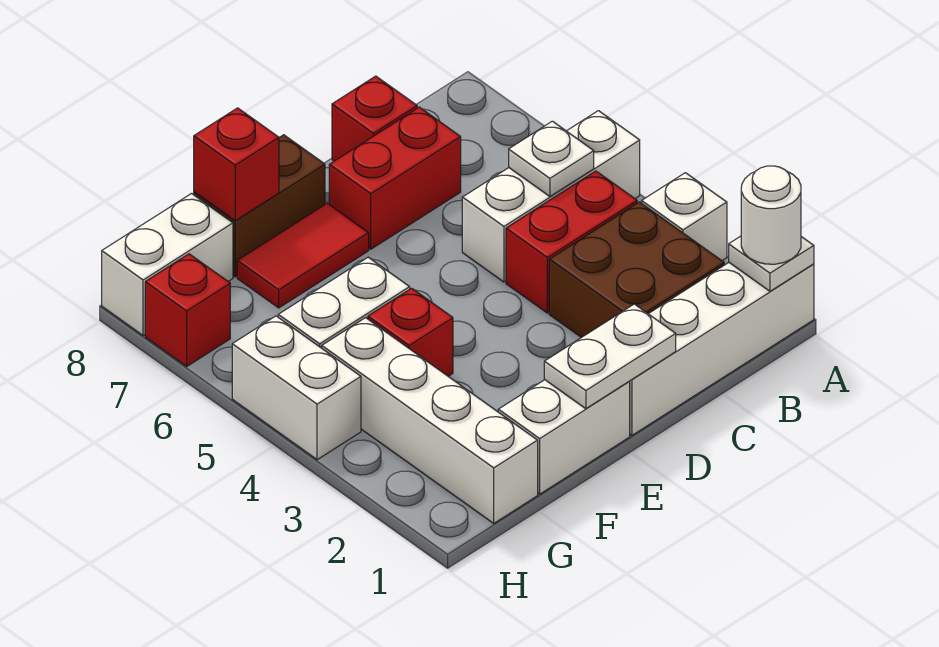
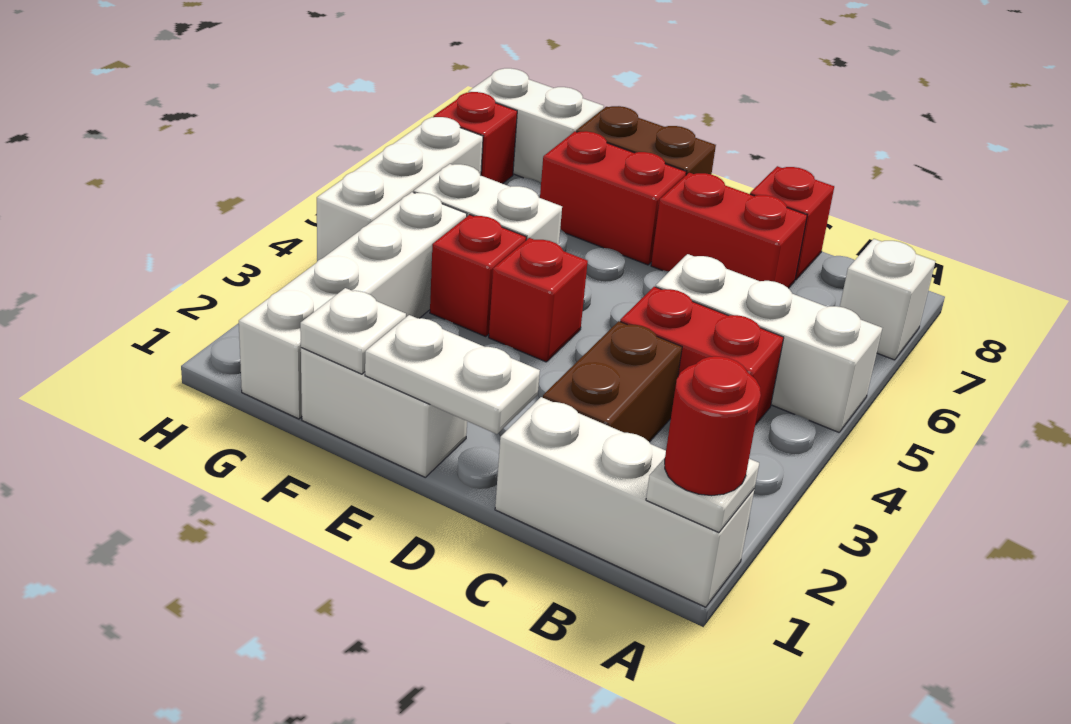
white 1x4 brick [629,263,814,435] -> white 1x3 brick [495,397,754,607]
white 1x1 round brick [741,166,801,264] -> red 1x1 round brick [665,356,761,496]
white 1x1 brick [642,173,727,260] -> white 1x1 brick moved to [840,239,935,360]
brown 2x2 brick [549,202,724,338] -> brown 1x2 brick [543,321,682,442]
white 1x1 plate [509,121,594,196] -> white 1x1 plate moved to [300,288,406,374]
red 1x2 tile [237,203,369,308] -> red 1x2 brick [540,131,686,265]
red 1x1 brick [194,108,279,221] -> red 1x1 brick moved to [489,238,588,362]
white 1x2 brick [232,316,361,460] -> white 1x3 brick [317,117,483,261]

